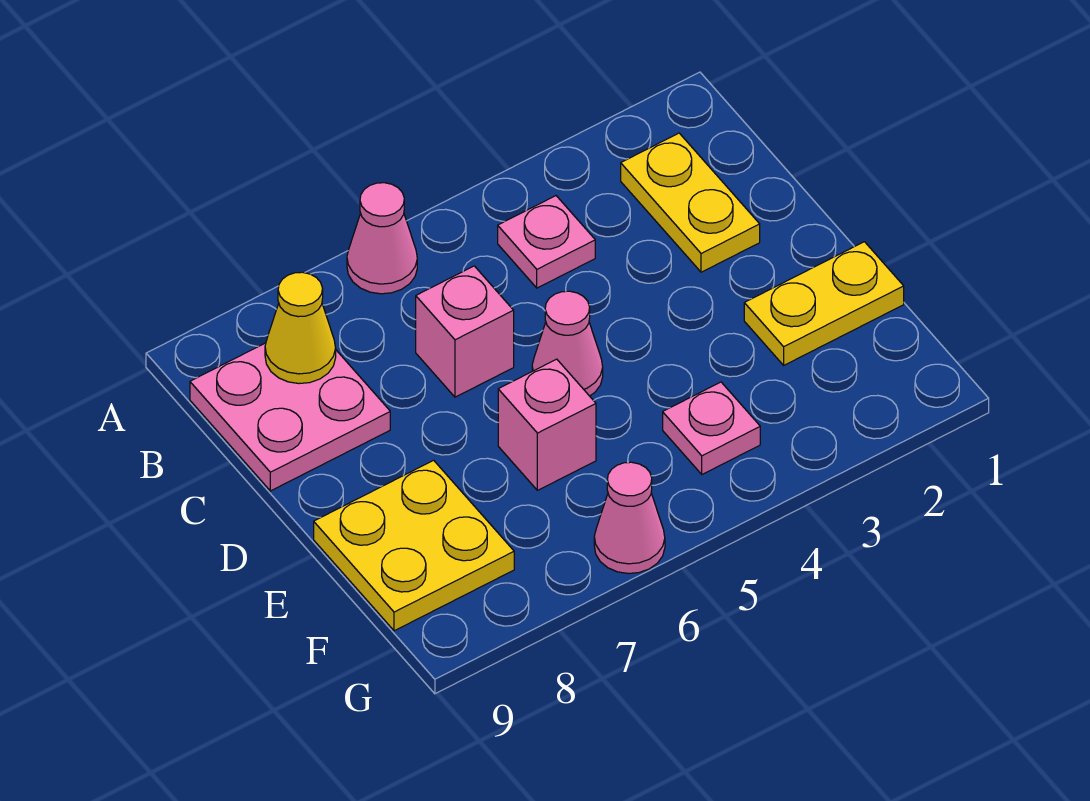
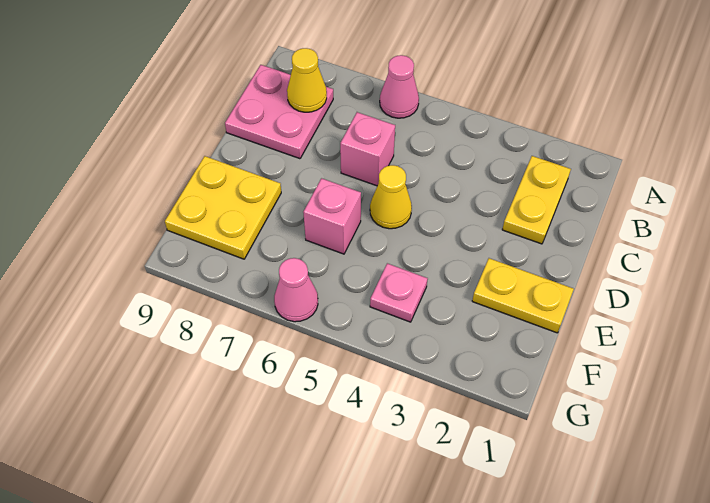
pink 1x1 plate [498,196,595,288] -> none
pink 1x1 cone [532,291,603,396] -> yellow 1x1 cone [370,165,412,229]

